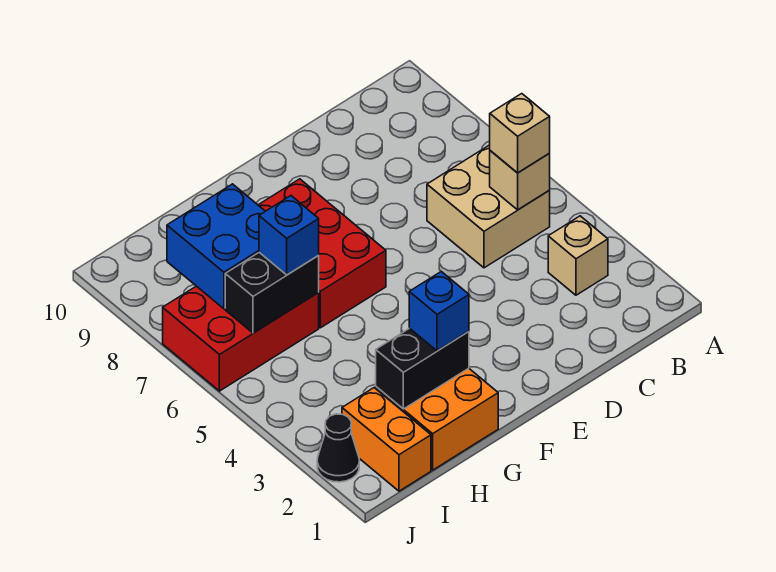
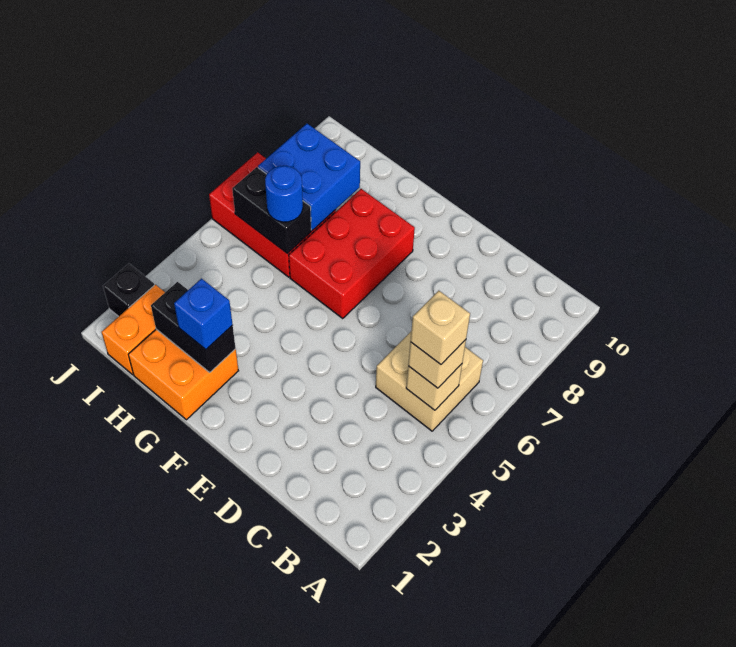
tan 1x1 brick [548,216,608,295] -> tan 1x1 brick moved to [411,291,470,364]
blue 1x1 brick [259,196,319,275] -> blue 1x1 round brick [265,166,303,222]
black 1x1 cone [317,414,359,482] -> black 1x1 brick [103,264,154,317]

